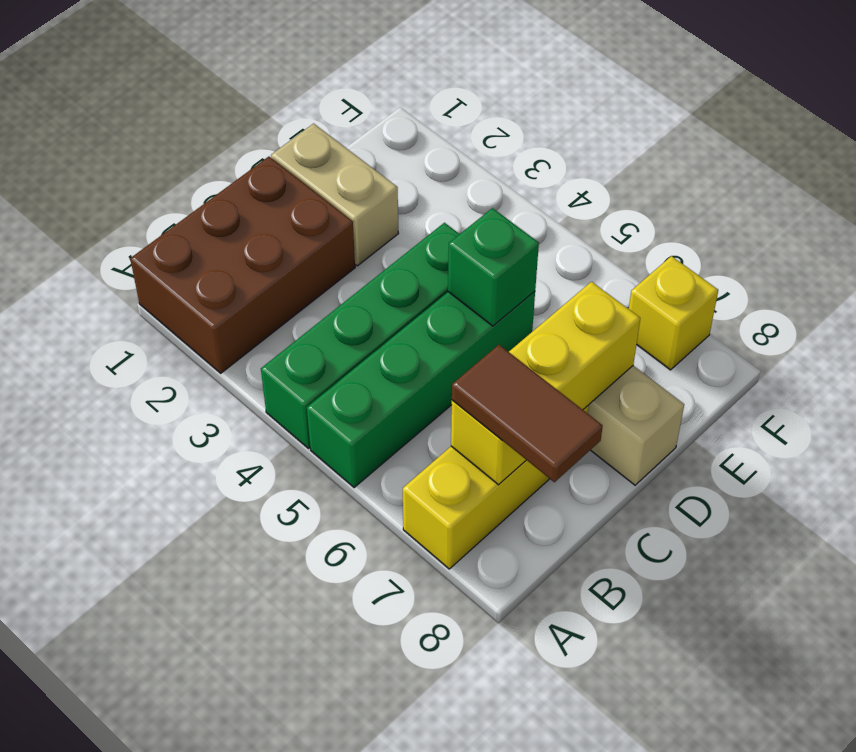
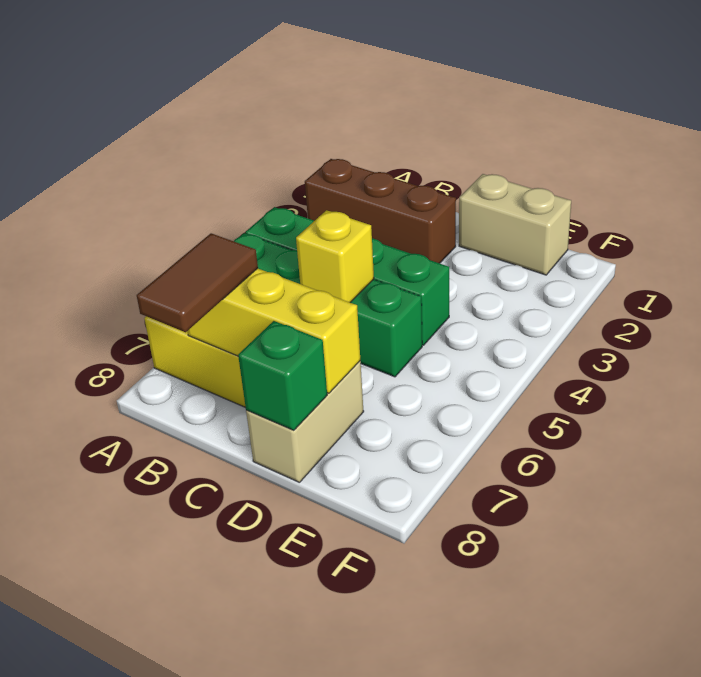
brown 2x3 brick [130,157,355,373] -> brown 1x3 brick [305,159,456,263]
tan 1x2 brick [271,124,398,266] -> tan 1x2 brick turned to [459,174,571,275]
green 1x1 brick [448,208,539,326] -> green 1x1 brick moved to [238,321,327,430]
yellow 1x1 brick [629,256,718,370] -> yellow 1x1 brick moved to [296,210,374,302]

